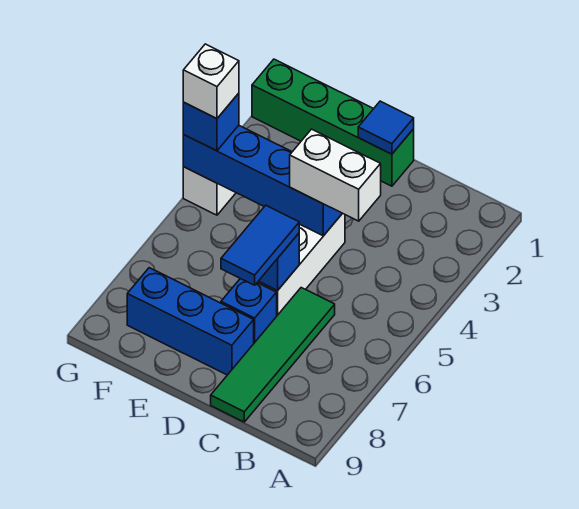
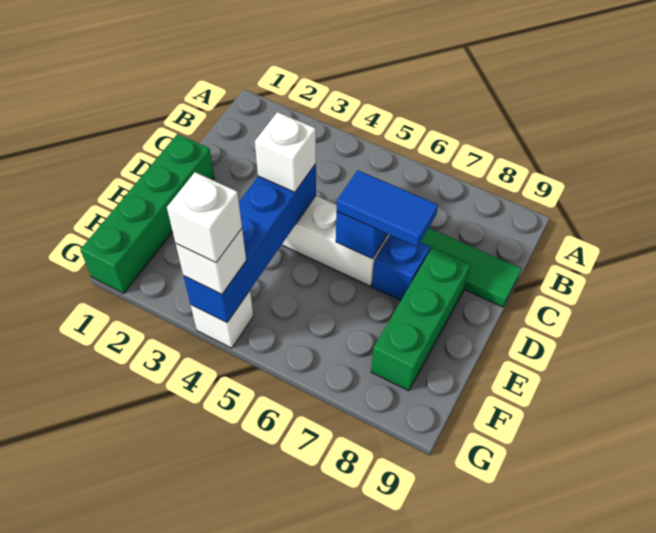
white 1x2 brick [290,129,381,221] -> white 1x1 brick [255,112,316,192]
blue 1x1 tile [358,101,414,154] -> none
blue 1x3 brick [127,268,254,375] -> green 1x3 brick [371,247,470,391]
blue 1x1 brick [183,93,239,151] -> white 1x1 brick [176,229,246,294]

